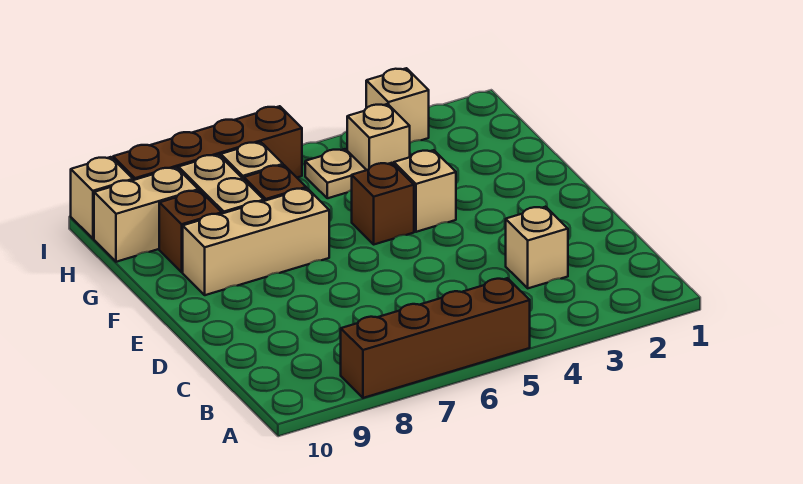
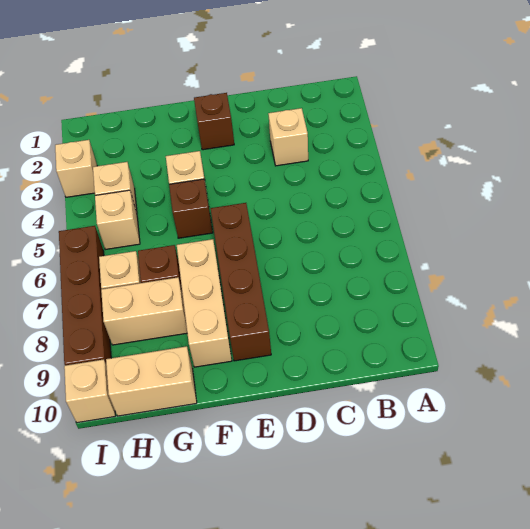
brown 1x4 brick [341,278,530,398] -> brown 1x4 brick moved to [211,203,271,361]
brown 1x1 brick [159,190,222,272] -> brown 1x1 brick moved to [194,93,234,150]
tan 1x1 plate [305,149,366,198] -> tan 1x1 brick [95,190,140,249]
tan 1x2 brick [94,167,199,262] -> tan 1x2 brick turned to [106,346,197,416]

